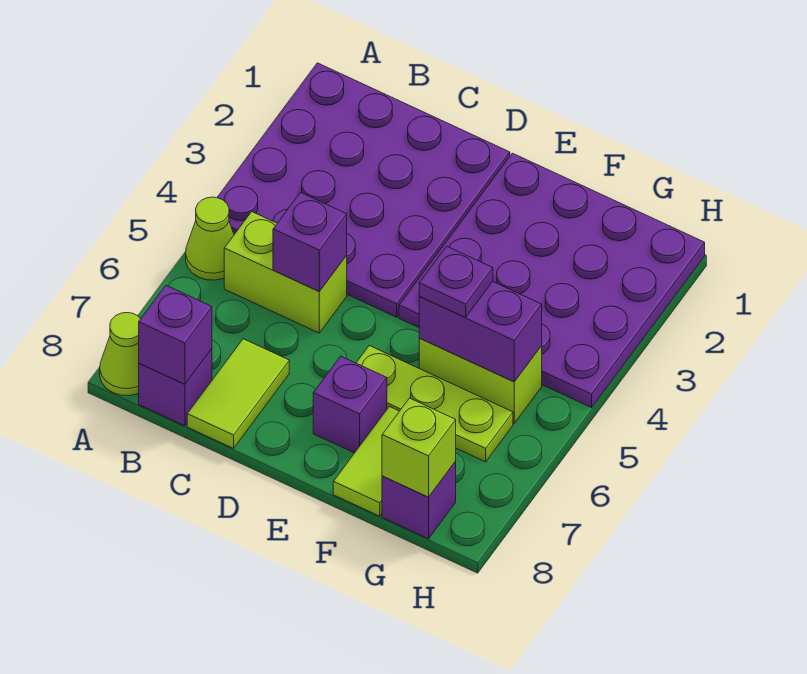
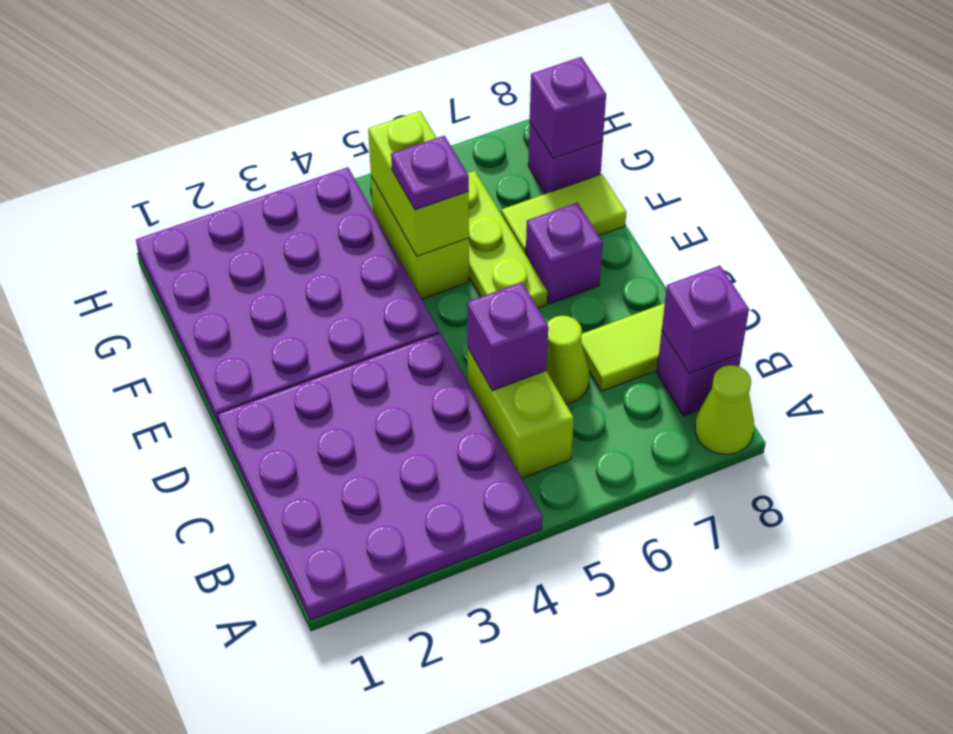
lime 1x1 cone [186,197,234,280] -> lime 1x1 cone moved to [546,316,589,404]
purple 1x2 brick [419,282,542,382] -> lime 1x2 brick [368,111,469,256]
lime 1x1 brick [382,398,456,497] -> purple 1x1 brick [530,57,606,158]

